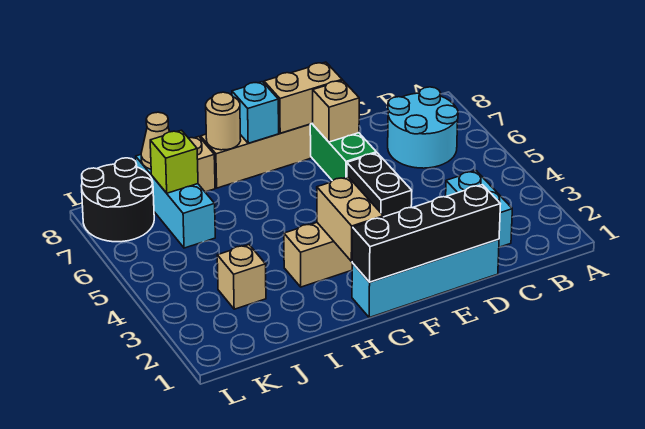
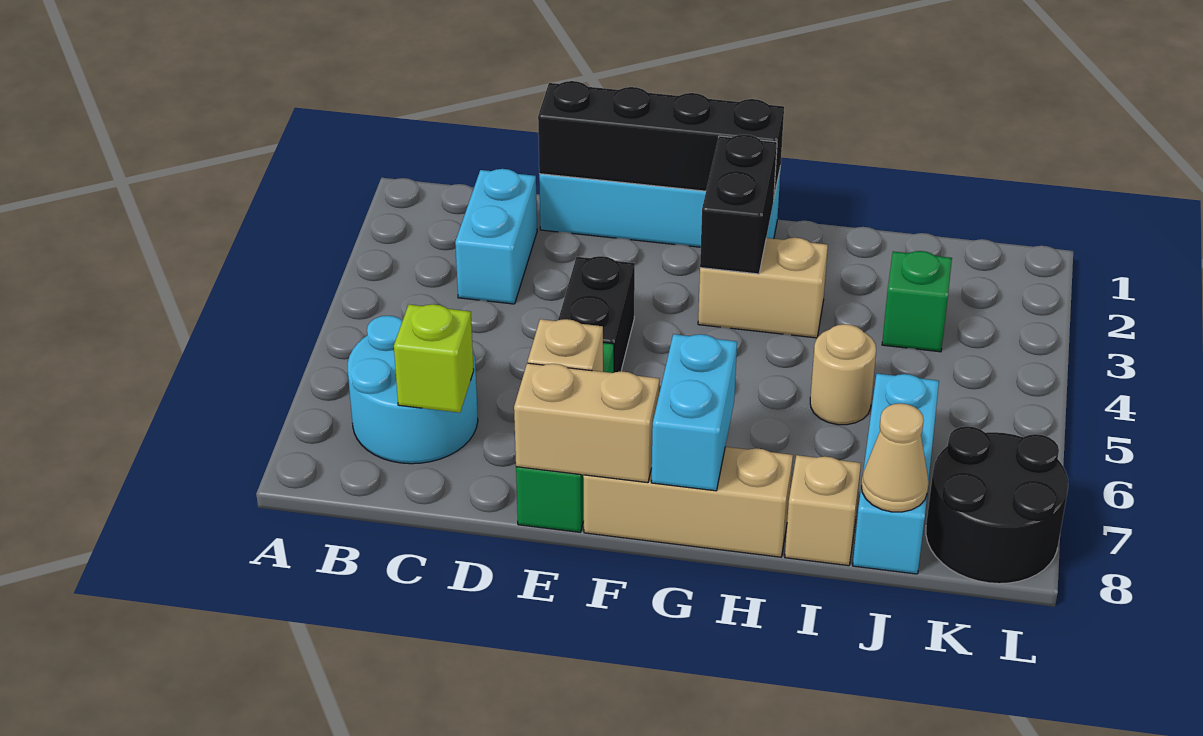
tan 1x2 brick [317,177,383,261] -> black 1x2 brick [700,135,777,274]
cyan 1x1 brick [232,82,279,143] -> cyan 1x2 brick [651,334,737,491]
tan 1x1 round brick [206,92,241,150] -> tan 1x1 round brick moved to [810,324,876,425]
tan 1x1 brick [217,245,266,309] -> green 1x1 brick [882,251,952,352]
lime 1x1 brick [150,130,198,193] -> lime 1x1 brick moved to [394,304,474,413]

